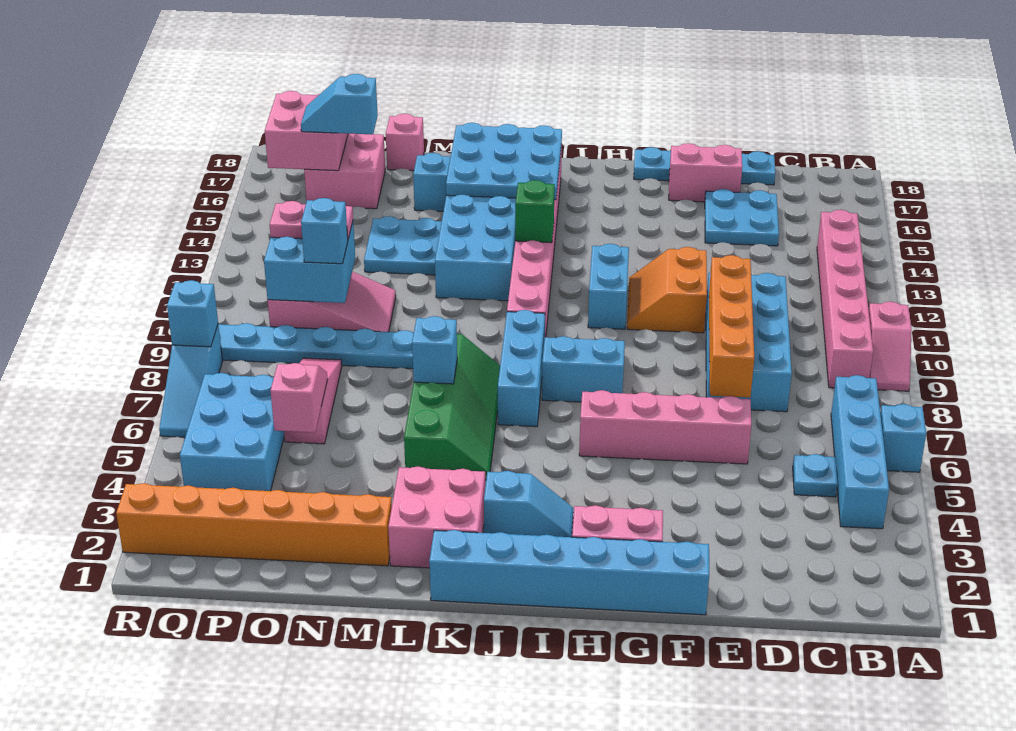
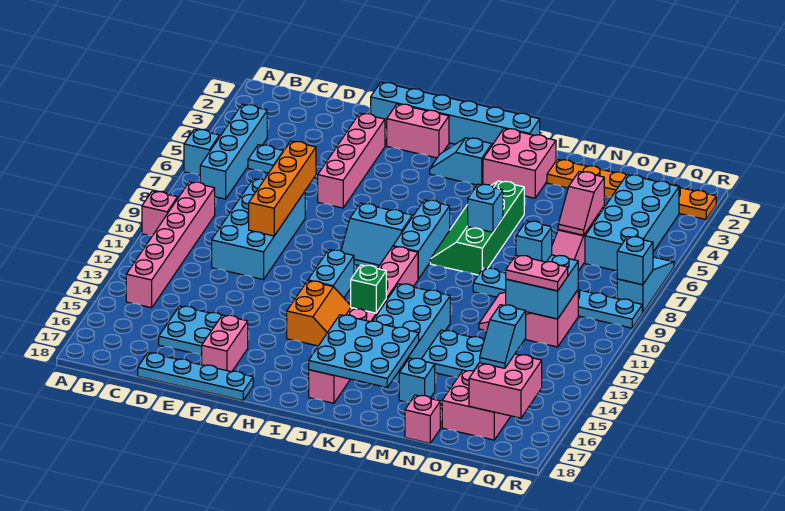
pink 1x4 brick [579,390,751,464] -> pink 1x4 brick turned to [318,113,385,208]
pink 1x2 brick [669,143,742,202] -> pink 1x2 brick turned to [202,315,248,372]
orange 2x2 slope [627,247,707,333] -> orange 2x2 slope moved to [287,281,351,346]
orange 1x6 brick [116,483,392,566] -> orange 1x6 plate [547,159,716,220]
cyan 1x2 slope [301,74,378,134] -> cyan 1x2 slope turned to [480,305,526,368]
cyan 2x3 brick [180,373,284,491] -> cyan 2x4 brick [585,175,679,271]

